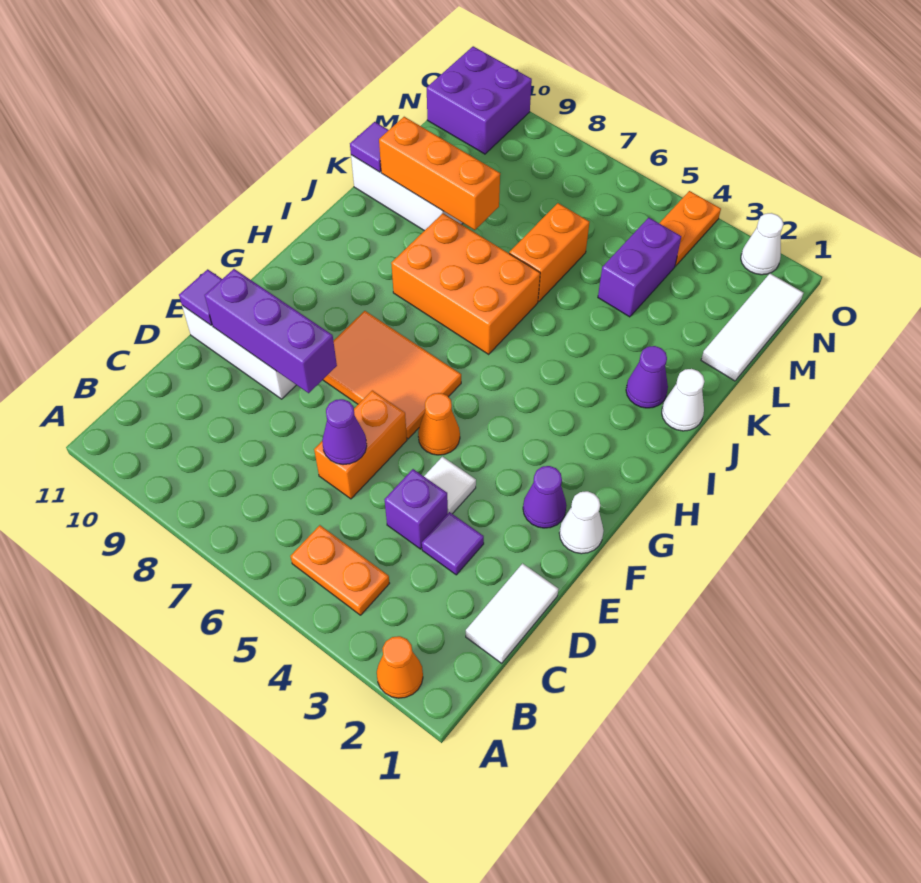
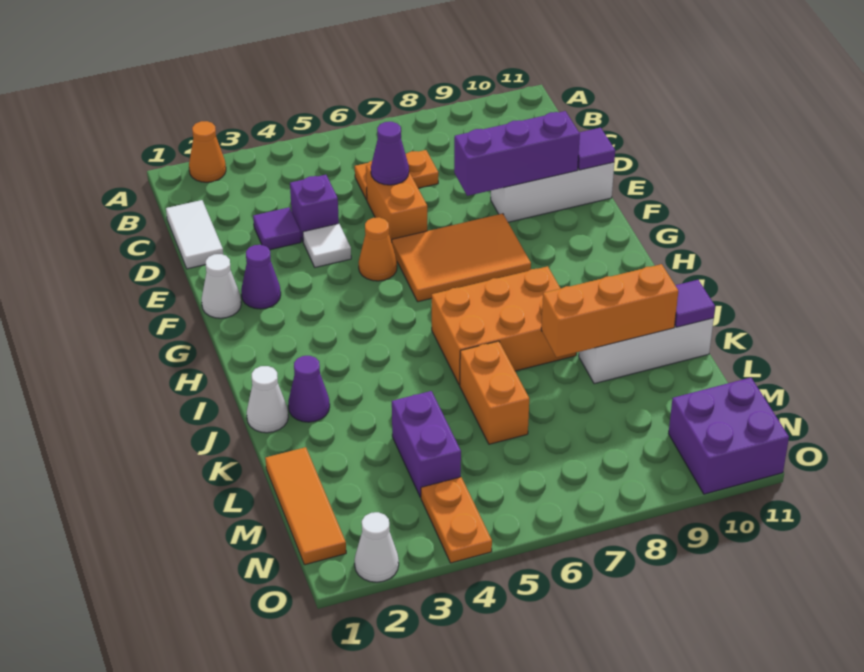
orange 1x2 plate [290,525,390,615] -> orange 1x2 plate moved to [355,150,438,200]
white 1x3 tile [701,274,803,381] -> orange 1x3 tile [265,447,346,565]

